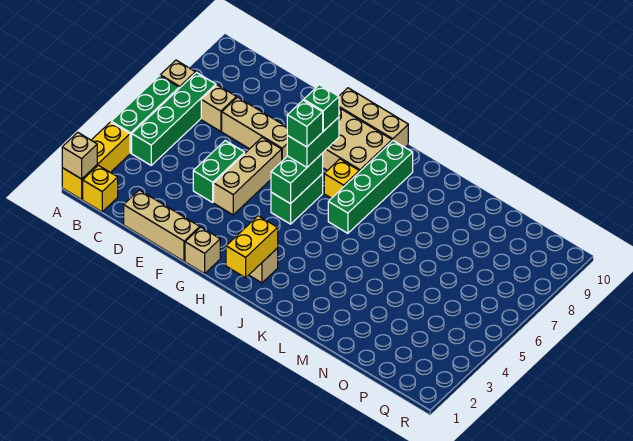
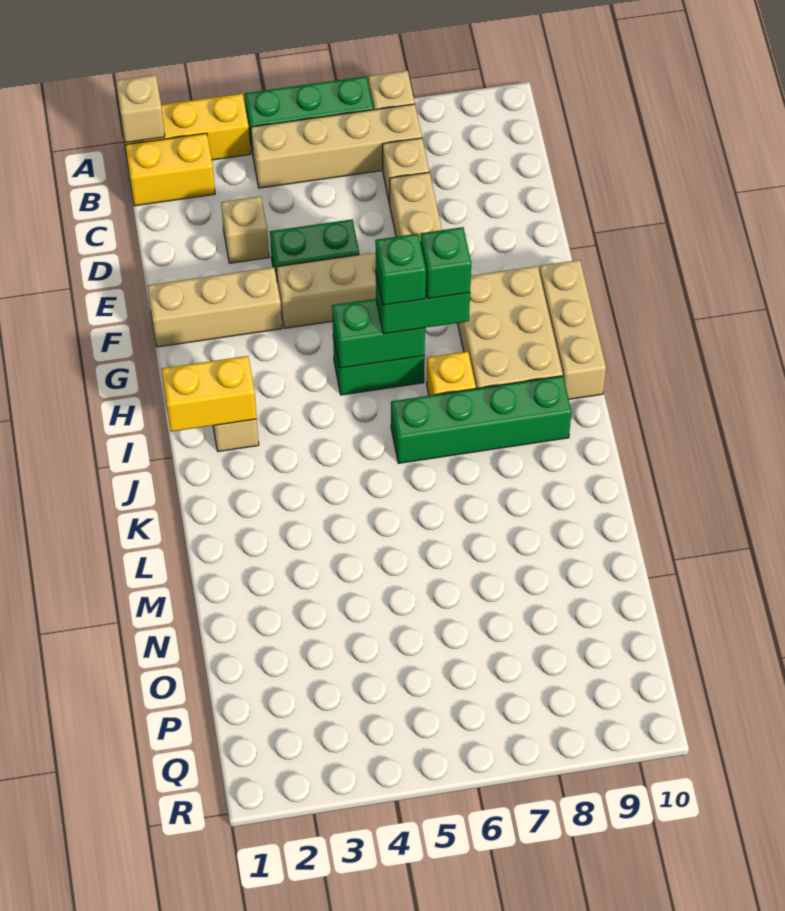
yellow 1x1 brick [83,165,118,212] -> yellow 1x2 brick [125,133,215,206]
green 1x4 brick [132,73,216,165] -> tan 1x4 brick [251,104,422,188]
tan 1x3 brick [124,190,200,261] -> tan 1x3 brick turned to [148,267,282,347]
tan 1x1 brick [185,227,220,274] -> tan 1x1 brick moved to [221,196,269,263]

